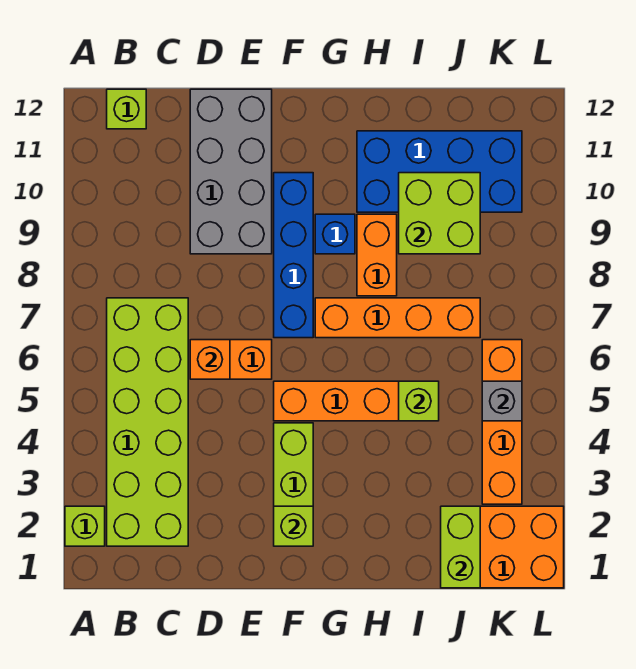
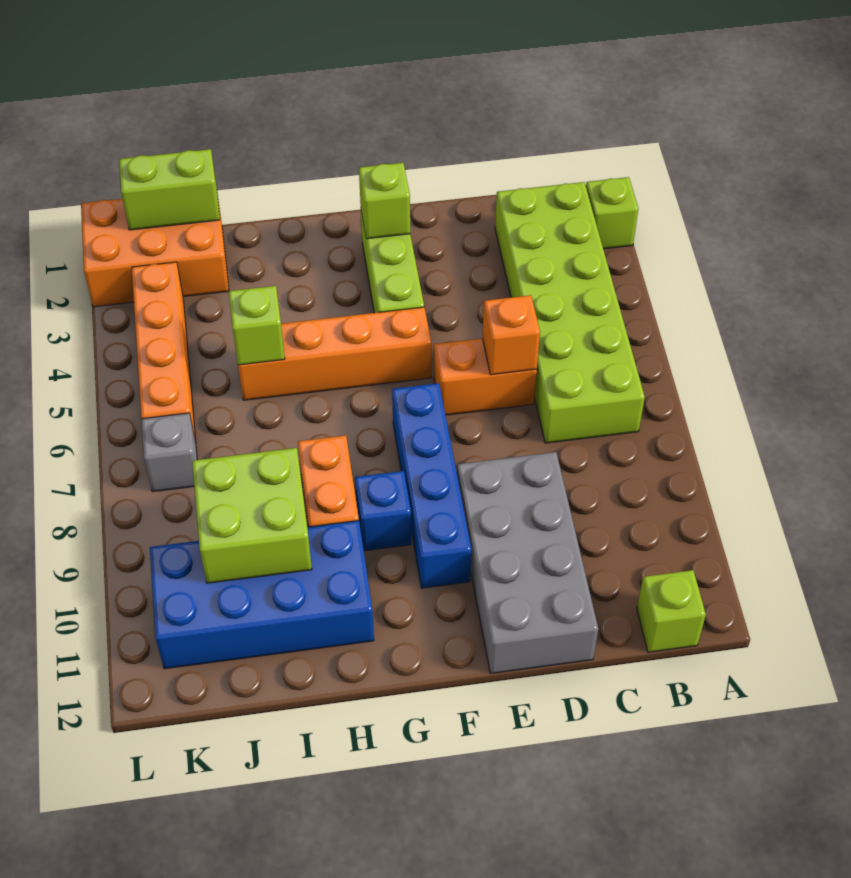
orange 1x4 brick [315,298,480,338] -> none
lime 1x2 brick [441,506,480,588] -> lime 1x2 brick turned to [119,149,220,230]
grey 1x1 brick [482,381,522,421] -> grey 1x1 brick moved to [141,413,197,492]

